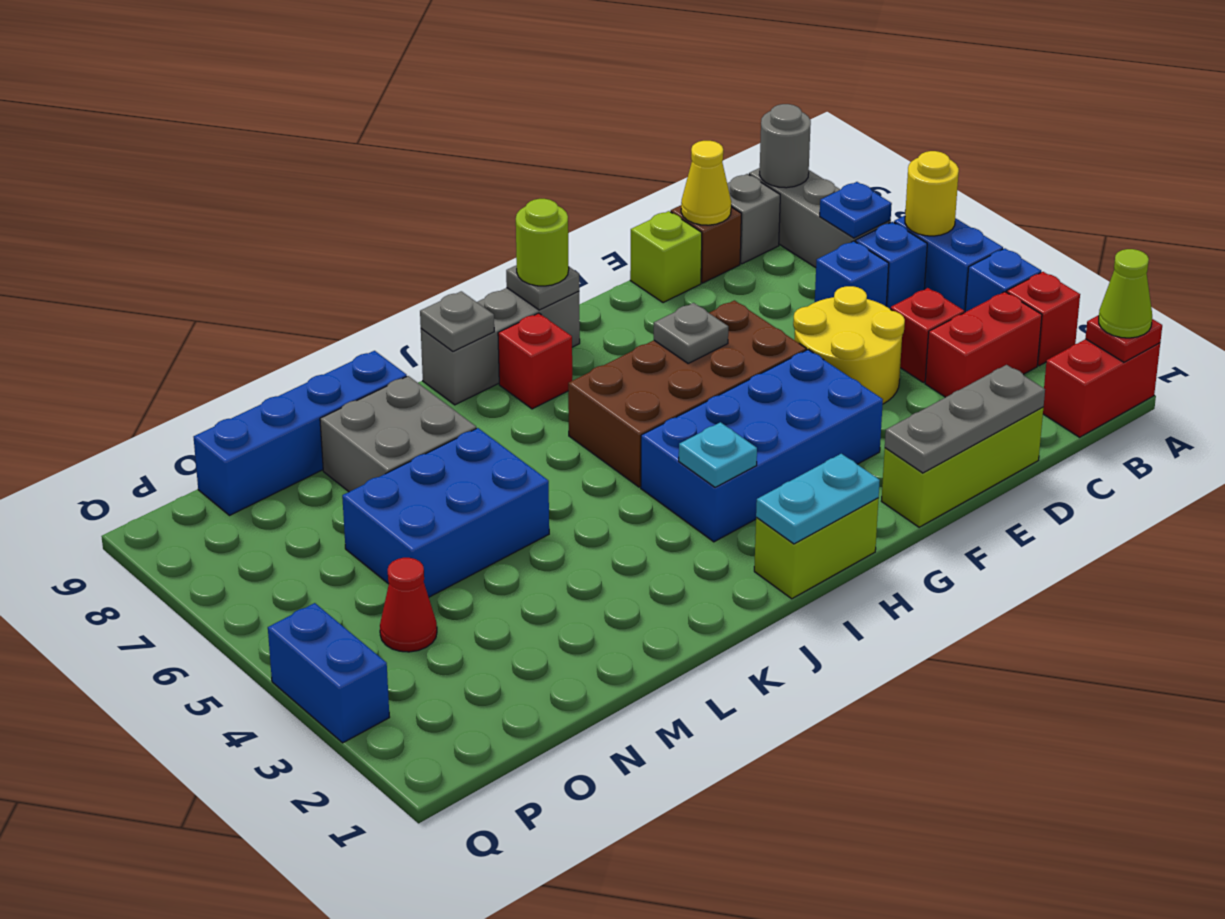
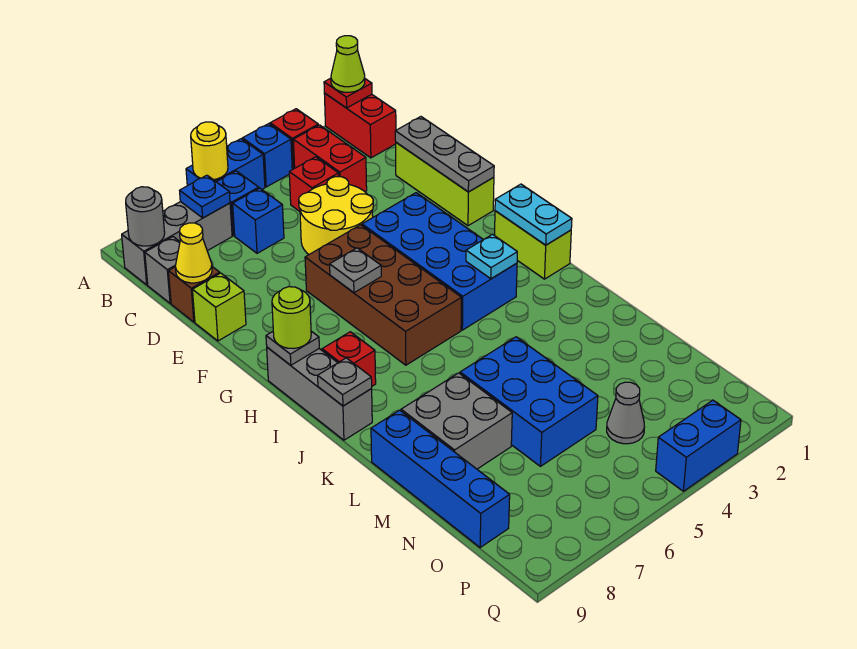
red 1x1 cone [380,558,437,652] -> grey 1x1 cone [607,382,645,444]

